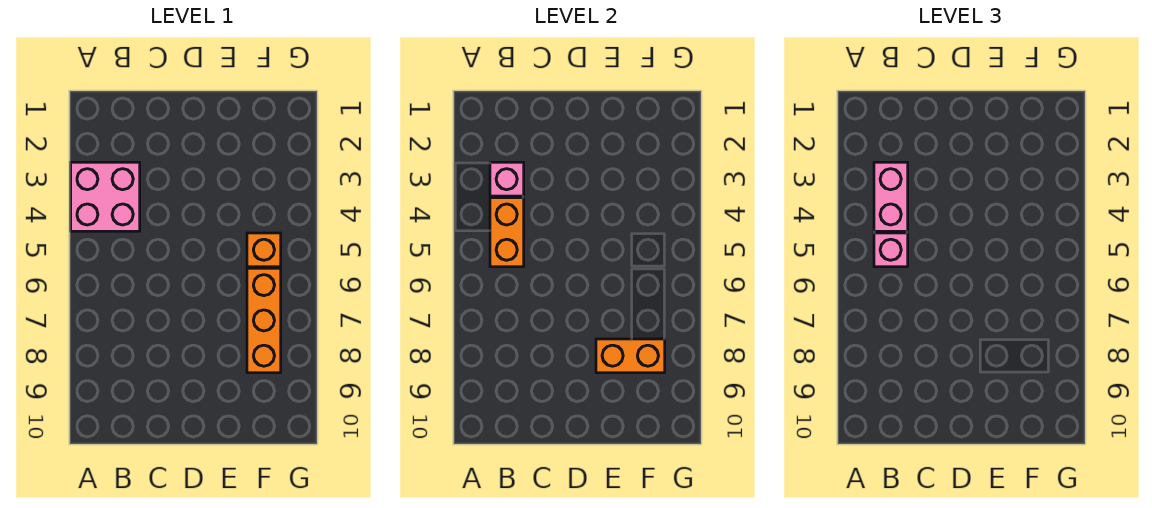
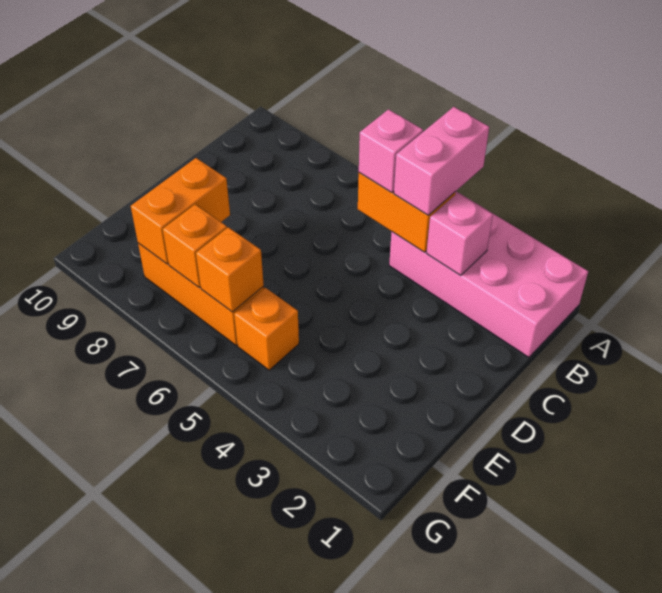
pink 2x2 brick [71,162,140,231] -> pink 2x4 brick [389,192,588,357]
pink 1x2 brick [874,162,908,231] -> pink 1x2 brick turned to [394,107,489,215]
none -> orange 1x1 brick [196,227,264,312]
none -> orange 1x1 brick [163,204,227,287]

